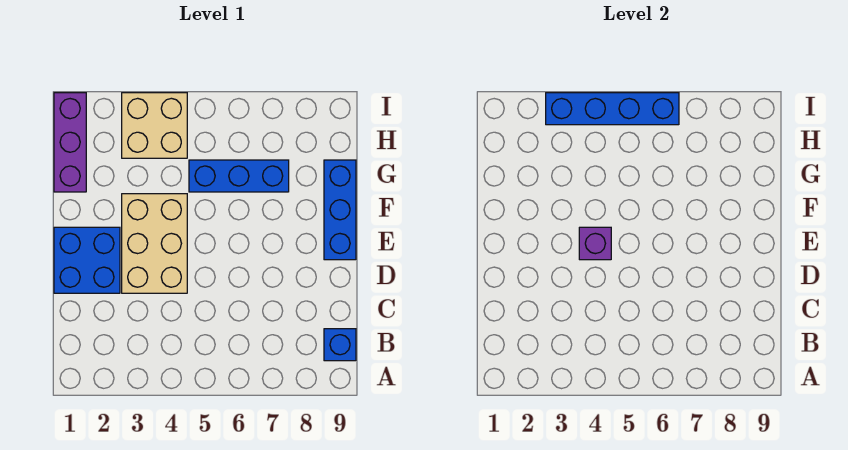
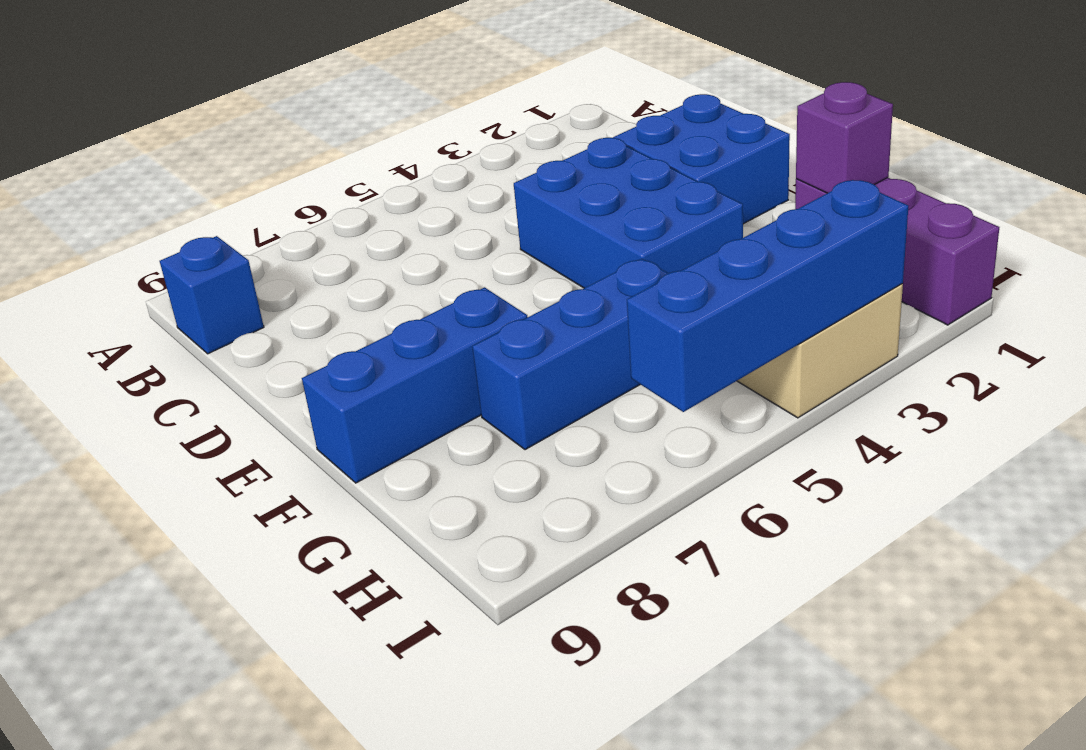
tan 2x3 brick [122,194,187,293] -> blue 2x3 brick [514,138,743,288]
purple 1x1 brick [579,227,611,260] -> purple 1x1 brick moved to [796,82,893,193]
blue 1x3 brick [324,160,356,260] -> blue 1x3 brick turned to [302,287,528,483]

